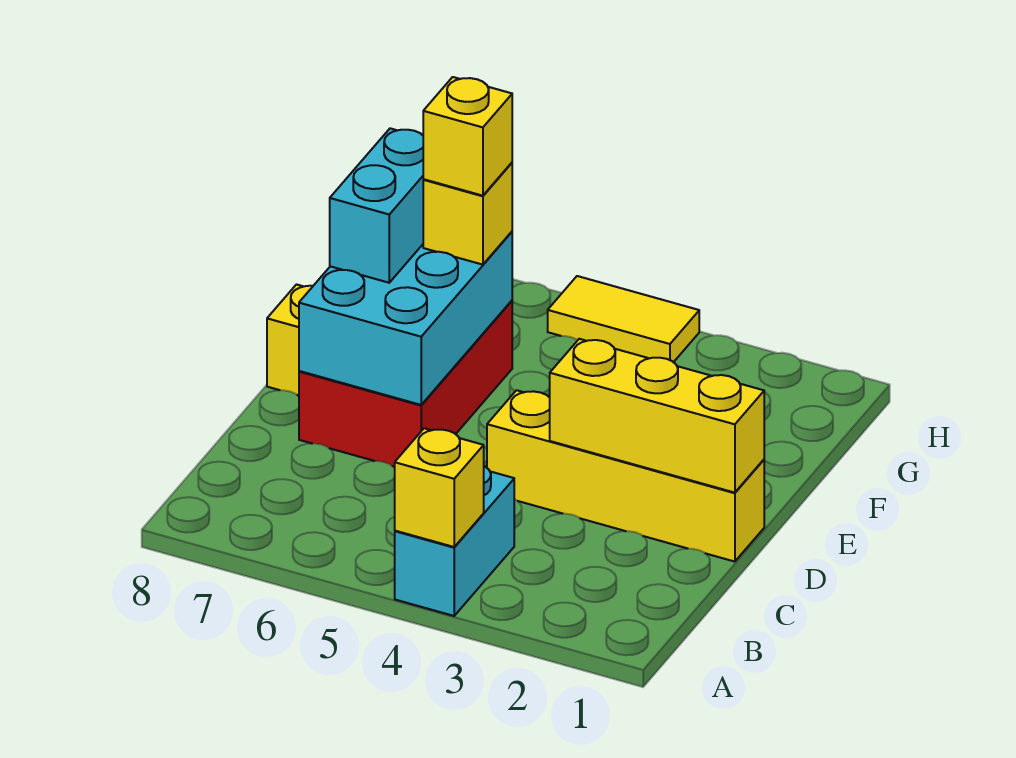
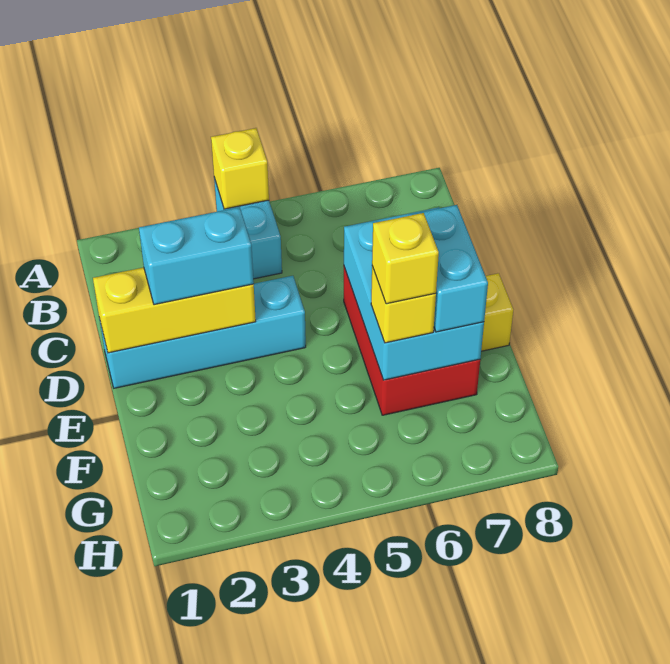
yellow 1x4 brick [487,390,764,562] -> cyan 1x4 brick [99,276,306,388]
none -> cyan 1x2 brick [139,207,254,305]
yellow 1x2 tile [548,276,699,362] -> none

